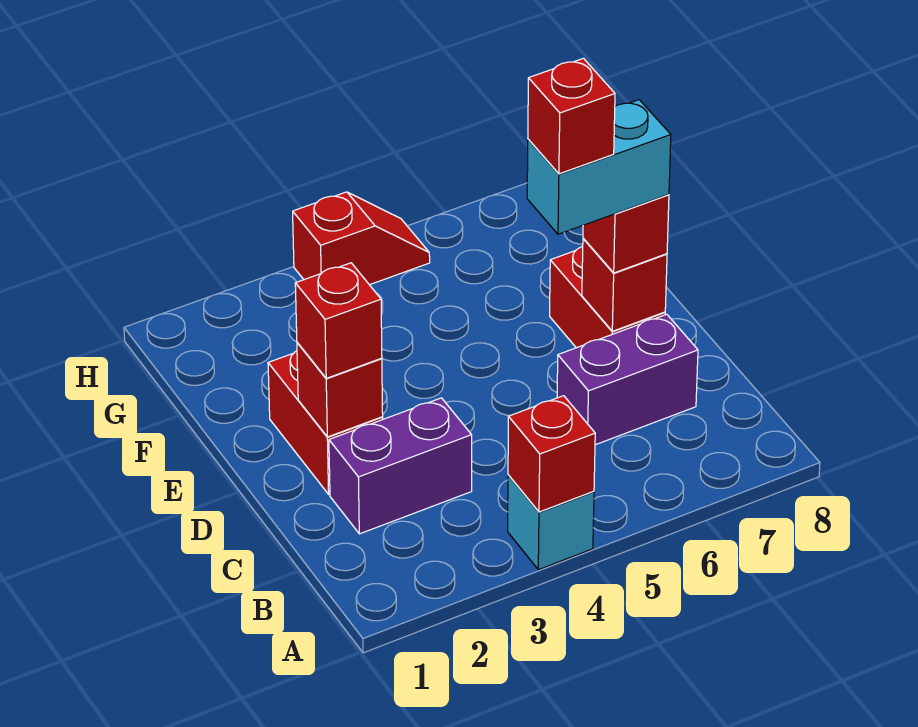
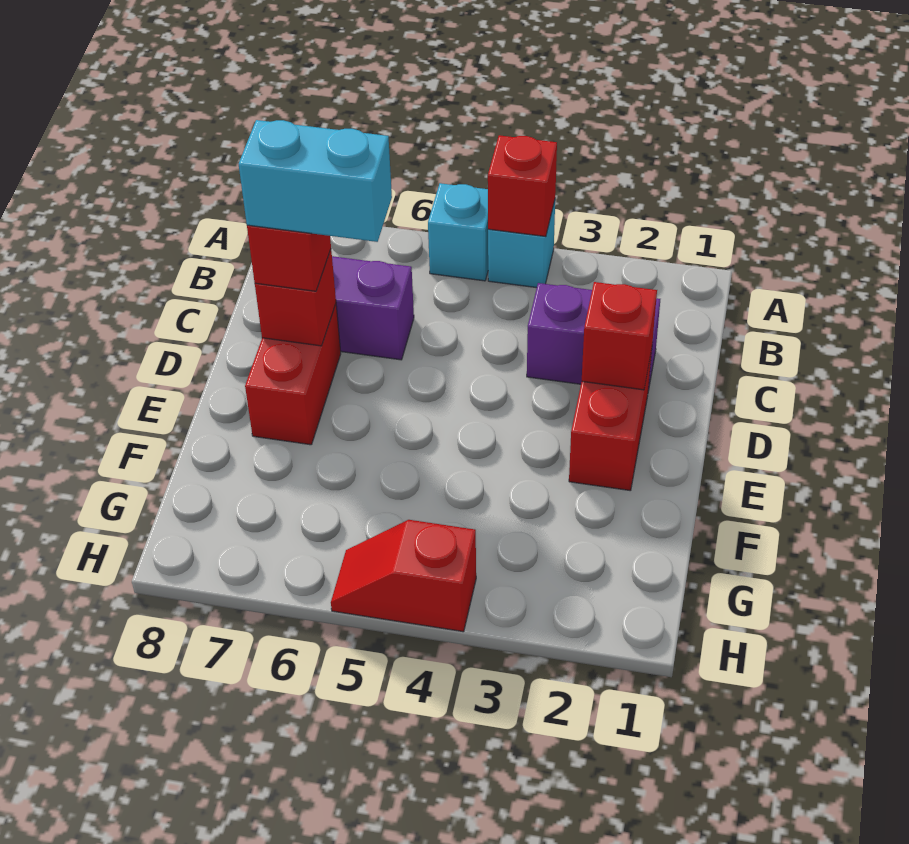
none -> cyan 1x1 brick [428,183,488,281]
red 1x1 brick [295,263,382,378] -> none
red 1x1 brick [528,58,615,174] -> none

